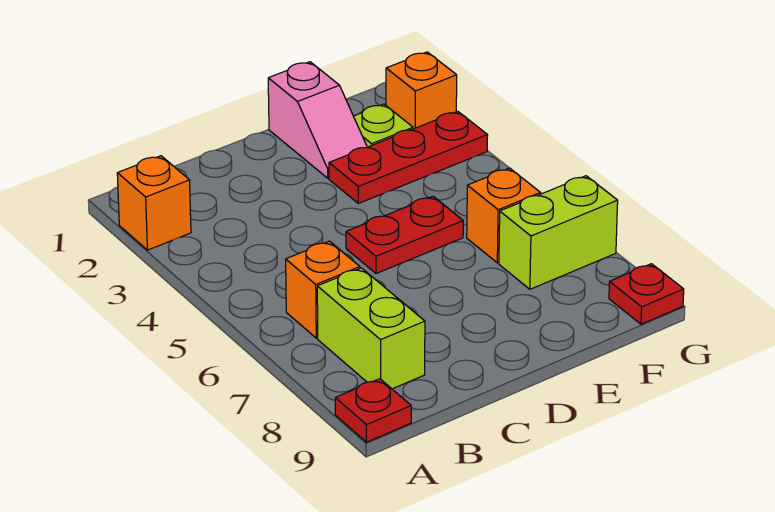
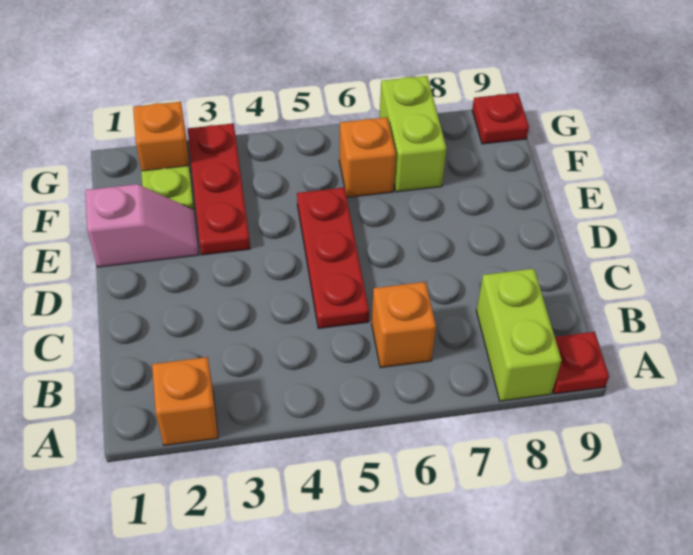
lime 1x2 brick [317,268,425,389] -> lime 1x2 brick turned to [477,269,562,401]
red 1x2 plate [346,196,463,274] -> red 1x3 plate [297,187,369,328]

